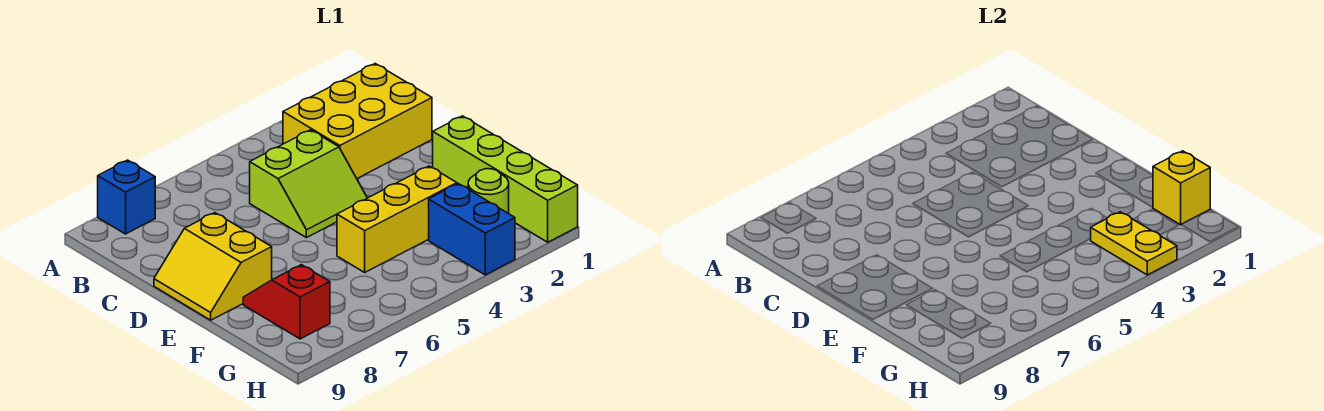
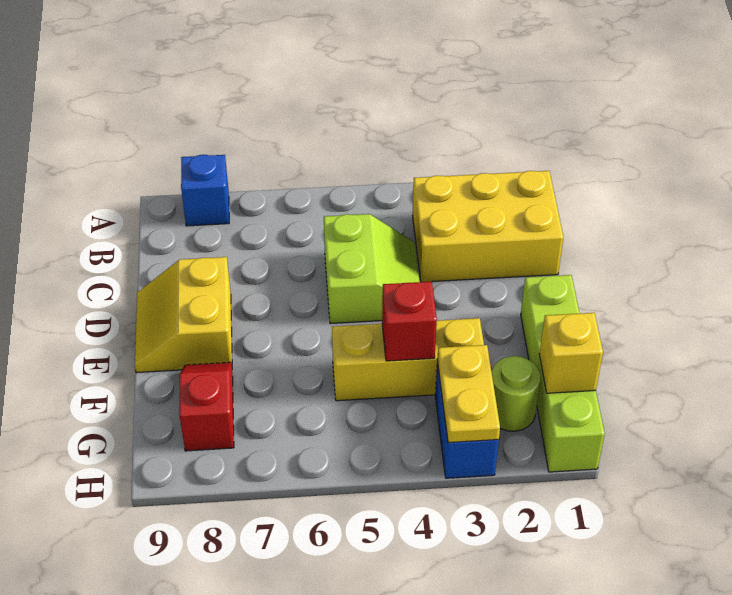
lime 2x2 slope [250,130,367,238] -> lime 2x2 slope turned to [324,214,420,324]
none -> red 1x1 brick [382,282,437,361]

